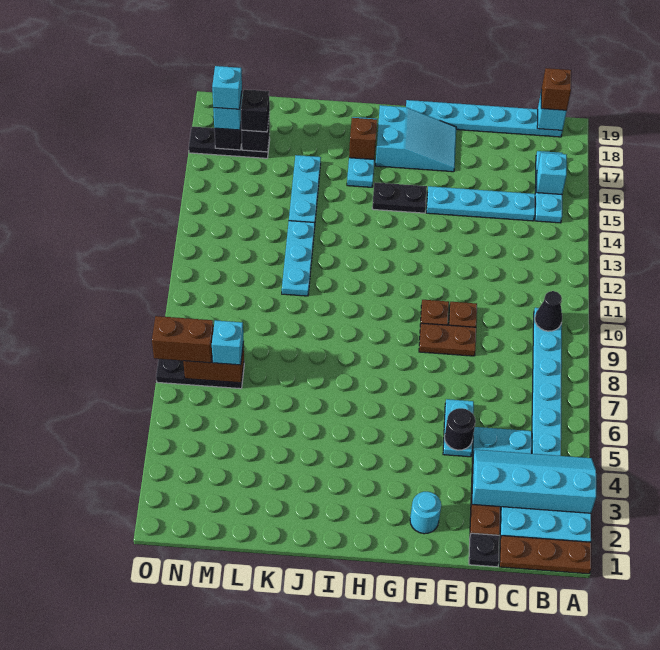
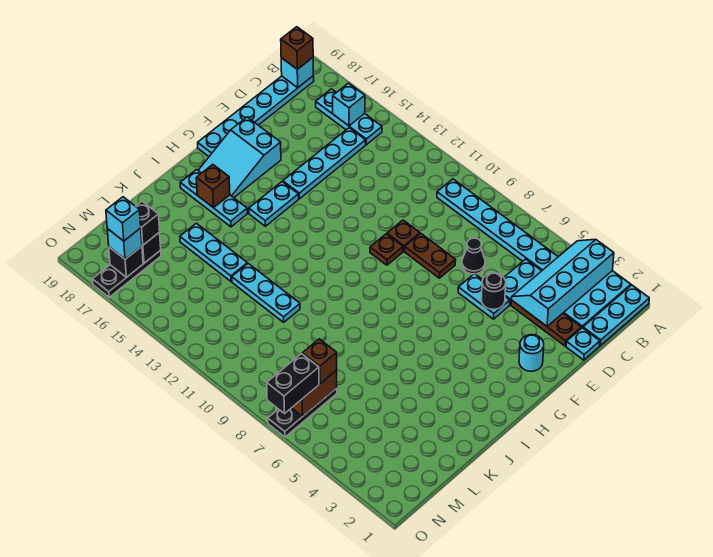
brown 1x3 plate [499,536,591,574] -> cyan 1x3 plate [583,285,649,345]
black 1x1 cone [535,291,562,331] -> black 1x1 cone moved to [462,238,485,274]
black 1x1 plate [469,533,500,567] -> cyan 1x1 plate [566,328,600,360]
brown 1x2 plate [419,323,476,356] -> brown 1x2 plate turned to [405,233,456,278]
cyan 2x3 slope [375,105,456,172] -> cyan 2x3 slope turned to [198,117,281,198]
black 1x2 plate [372,182,427,213] -> cyan 1x2 plate [249,182,299,226]
cyan 1x1 brick [212,320,244,365] -> brown 1x1 brick [302,339,337,384]
brown 1x2 brick [152,316,214,363] -> black 1x2 brick [267,354,319,414]

